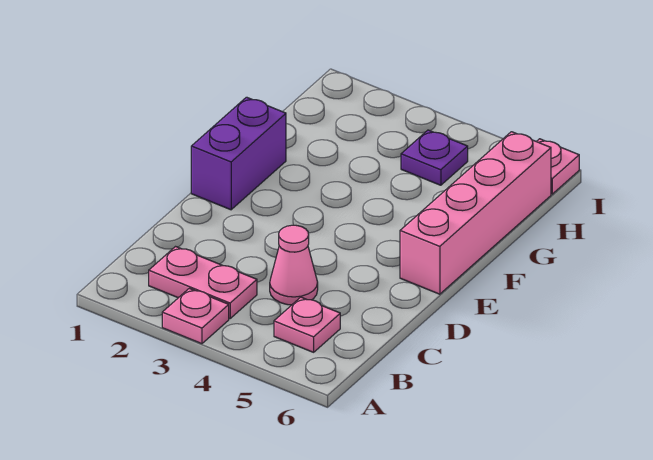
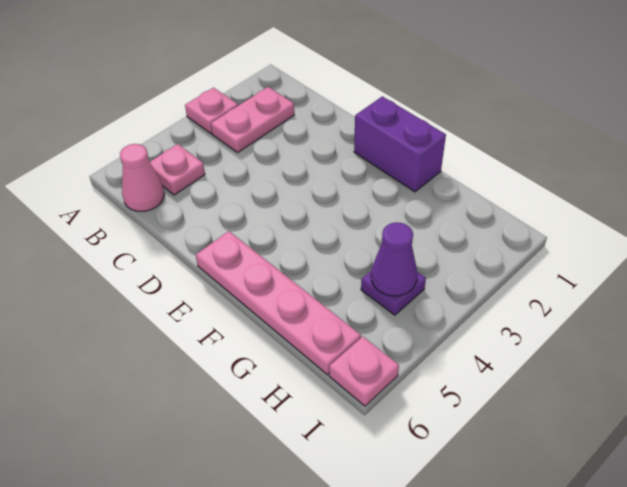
pink 1x1 cone [270,225,318,305] -> pink 1x1 cone moved to [120,144,164,211]
pink 1x4 brick [400,132,551,294] -> pink 1x4 plate [196,231,361,375]
none -> purple 1x1 cone [371,222,417,296]

